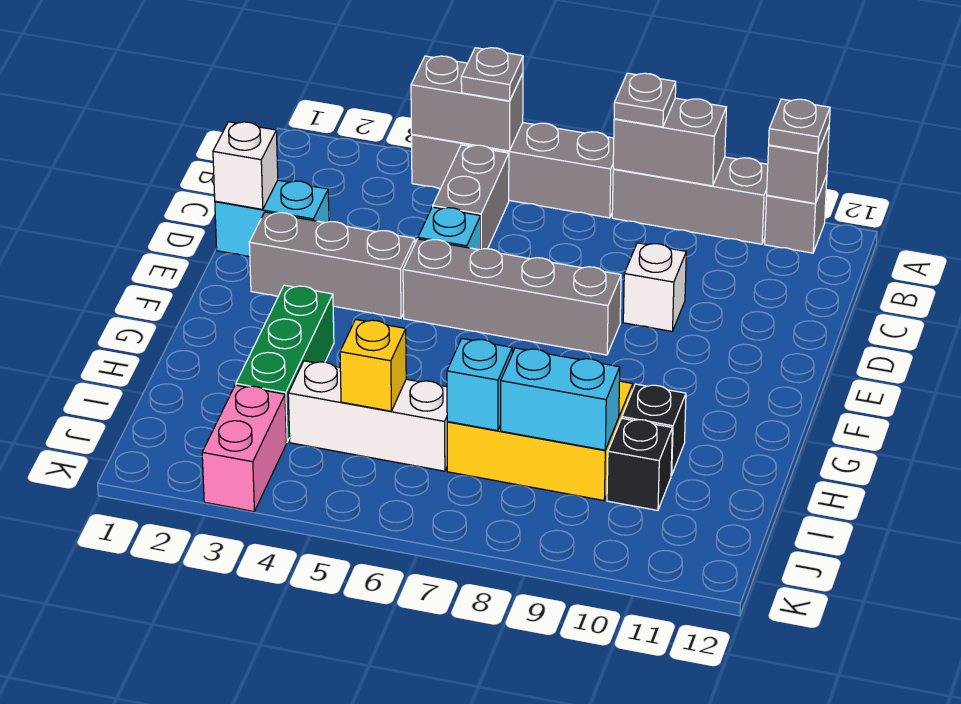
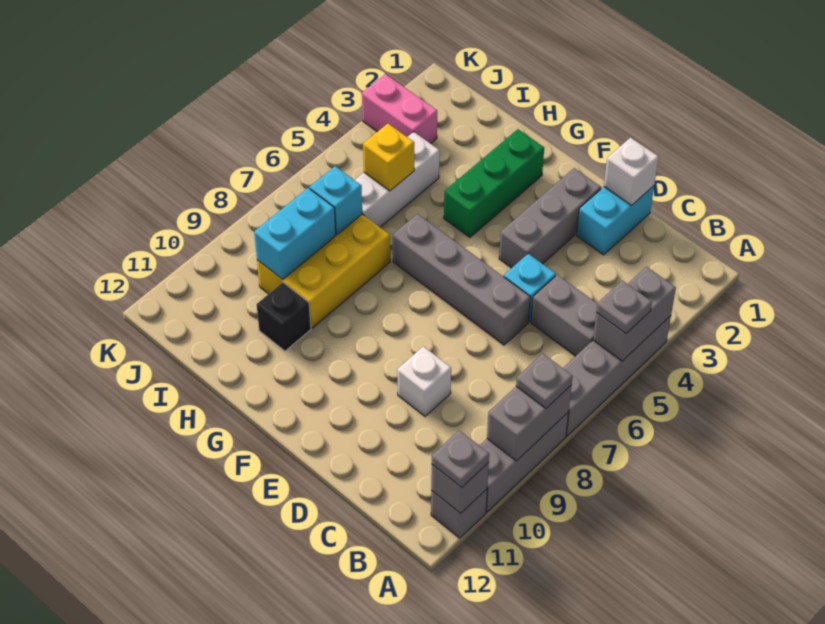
grey 1x4 brick [403,239,621,355] -> grey 1x4 brick turned to [393,214,530,345]
green 1x3 brick [236,285,334,442] -> green 1x3 brick turned to [444,129,544,237]
black 1x1 brick [607,418,672,510] -> none

